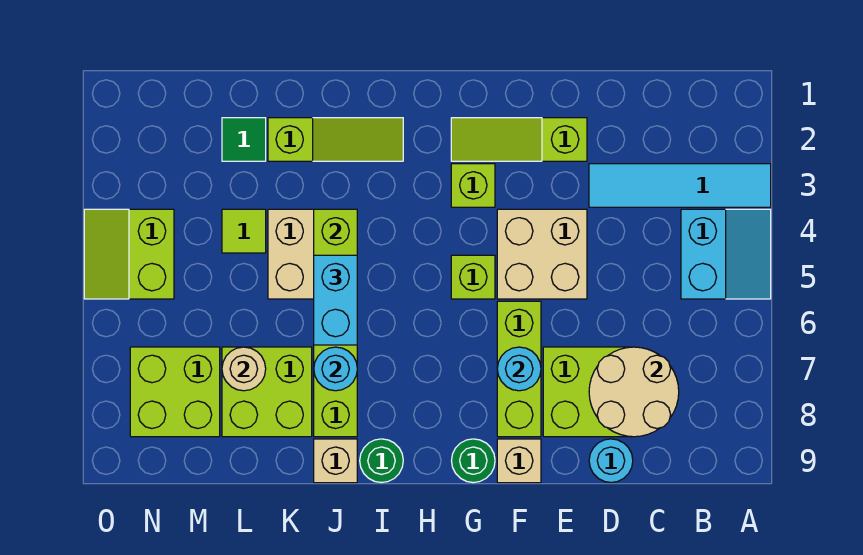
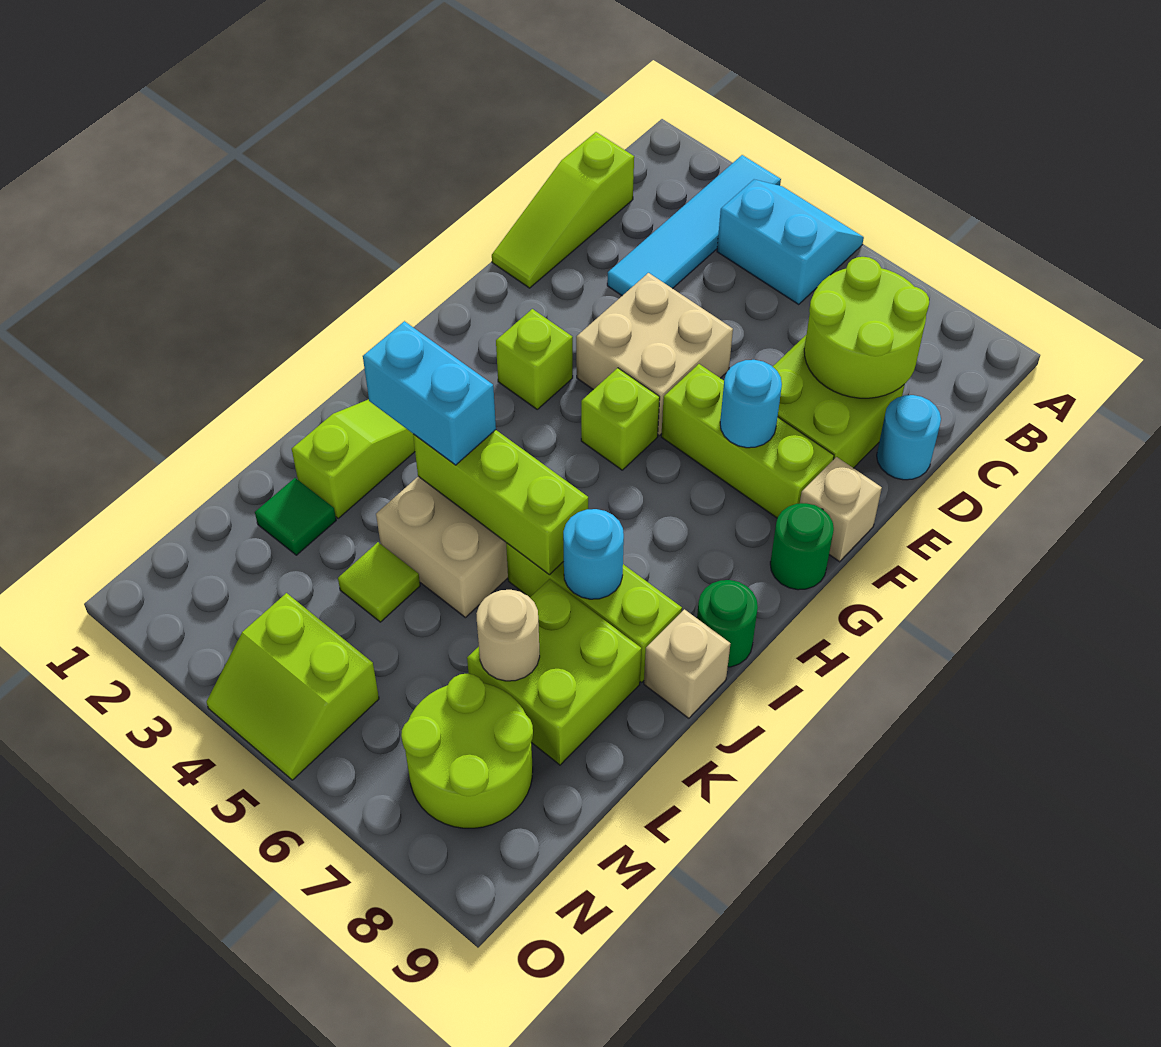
tan 2x2 round brick [589,347,679,437] -> lime 2x2 round brick [804,257,929,398]
lime 1x3 slope [451,118,587,161] -> lime 1x3 slope moved to [492,132,634,288]
cyan 1x2 brick [314,255,357,345] -> cyan 1x2 brick moved to [363,321,496,465]
lime 2x2 brick [130,347,220,437] -> lime 2x2 round brick [401,674,533,828]

